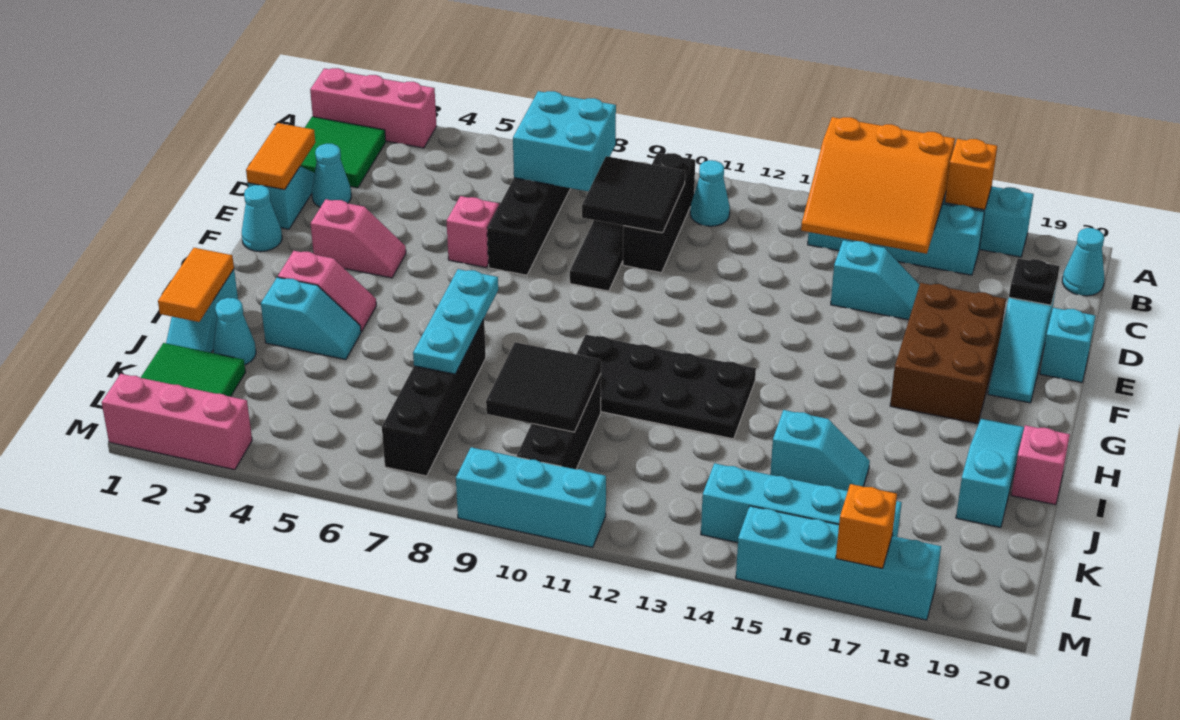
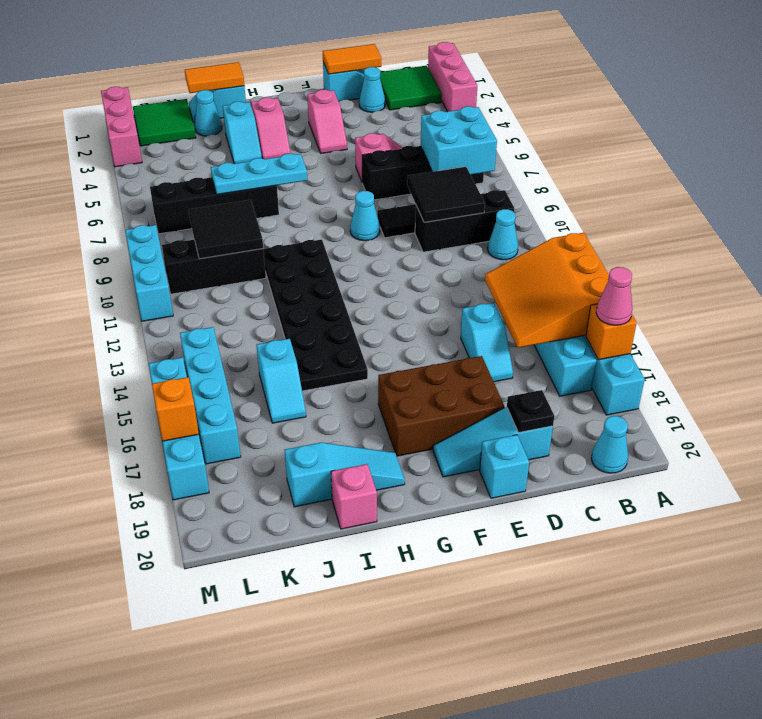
none -> pink 1x1 cone [596,267,632,325]
cyan 1x1 cone [242,185,282,252] -> cyan 1x1 cone moved to [350,191,380,241]
black 2x4 plate [577,335,756,439] -> black 2x6 plate [263,239,368,391]

